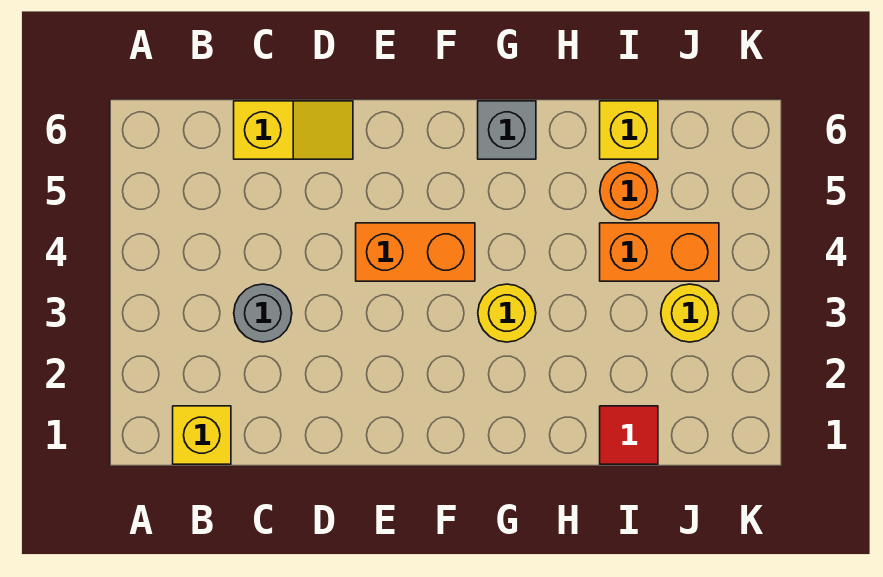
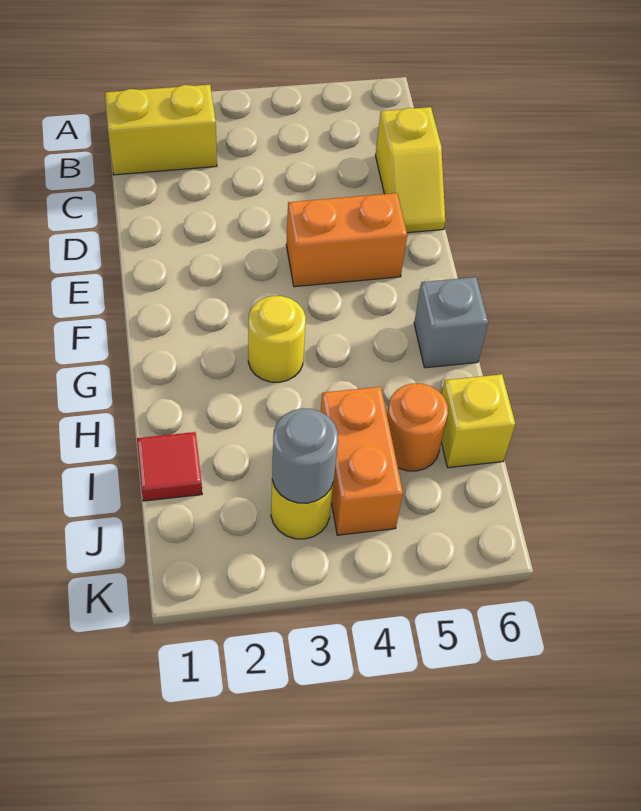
yellow 1x1 brick [173,406,231,464] -> yellow 1x2 brick [105,85,217,175]
grey 1x1 round brick [234,284,292,342] -> grey 1x1 round brick moved to [272,408,338,503]
orange 1x2 brick [356,223,475,281] -> orange 1x2 brick turned to [286,193,407,287]

